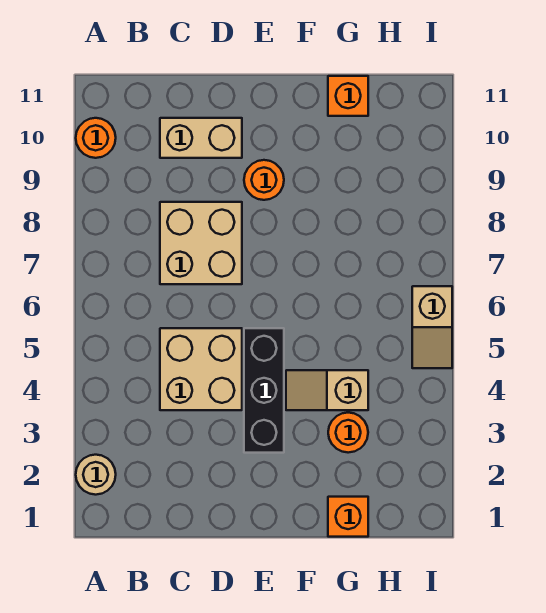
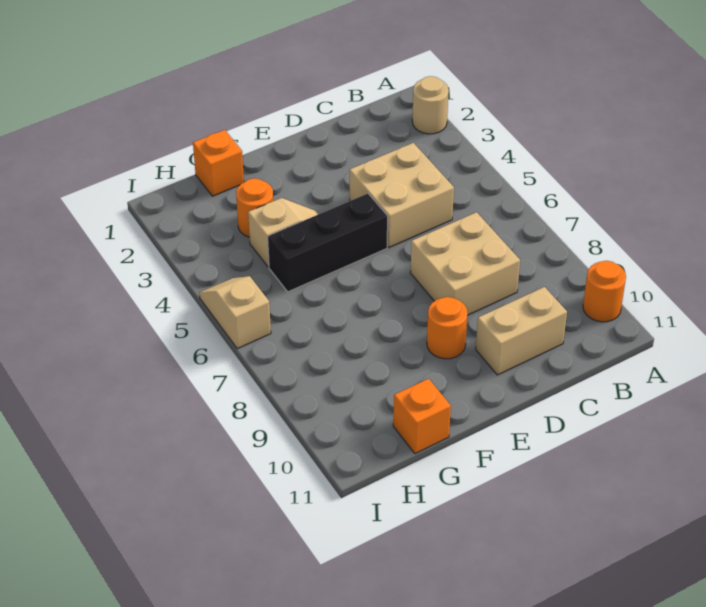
black 1x3 brick [244,328,284,453] -> black 1x3 brick turned to [268,194,388,292]

